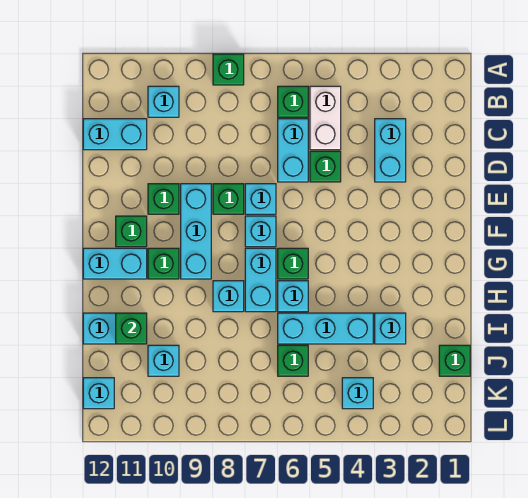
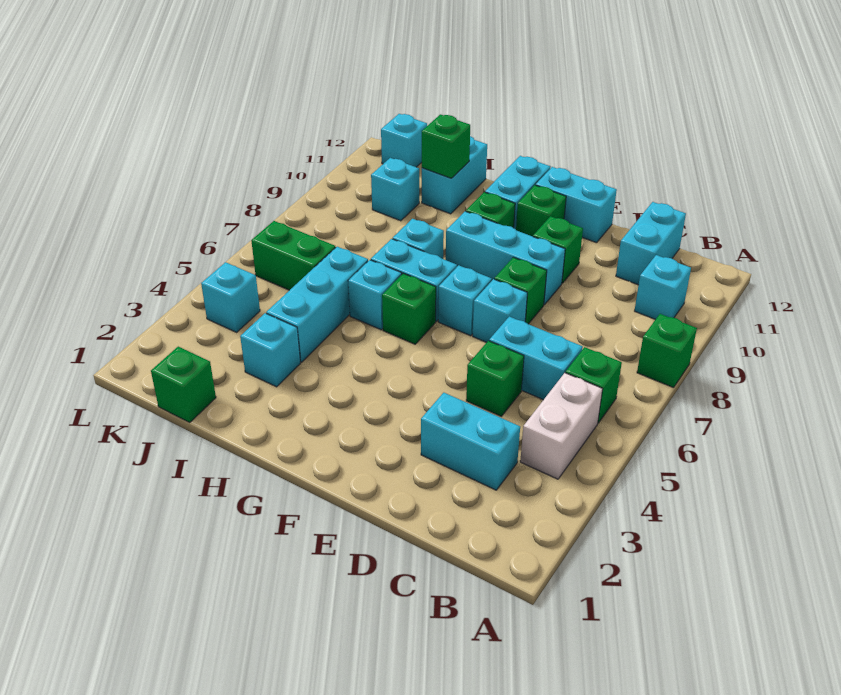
white 1x2 brick [310,86,341,150] -> white 1x2 brick turned to [520,373,602,479]
none -> cyan 1x2 brick [536,167,617,243]
green 1x1 brick [278,345,308,376] -> green 1x2 brick [251,221,336,290]

